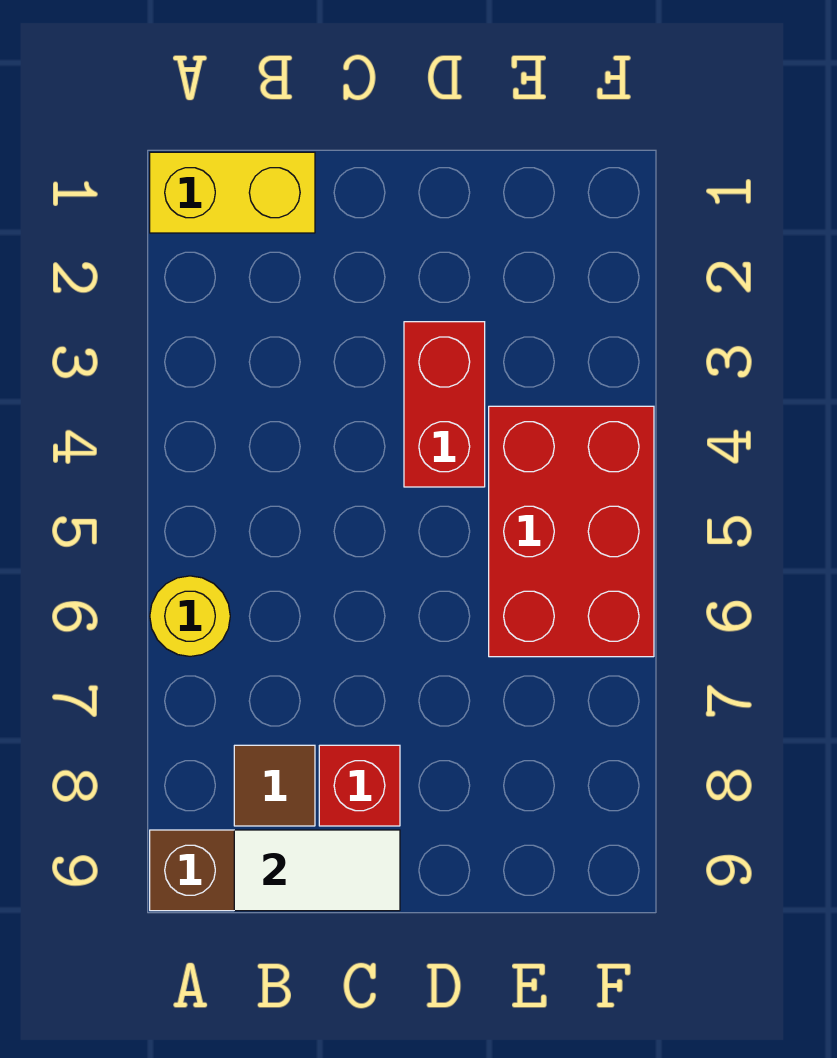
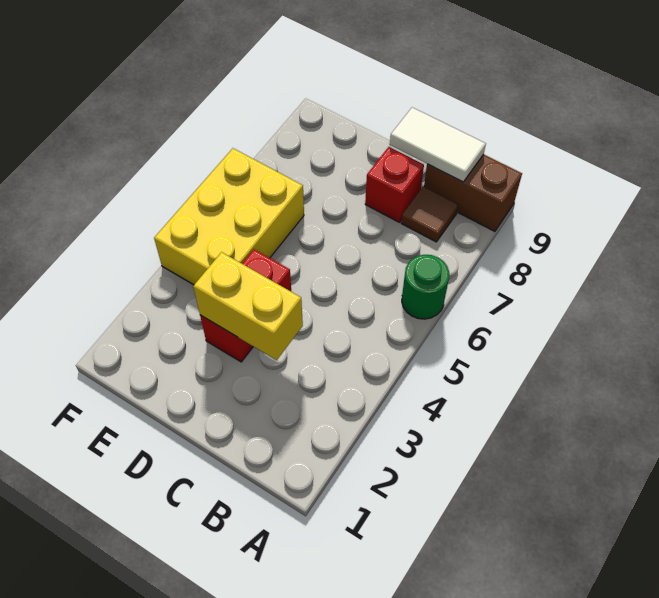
yellow 1x2 brick [150,152,315,233] -> yellow 1x2 brick moved to [193,252,303,360]
yellow 1x1 round brick [150,576,230,656] -> green 1x1 round brick [402,255,449,319]
red 2x3 brick [489,406,654,657] -> yellow 2x3 brick [154,148,304,285]

